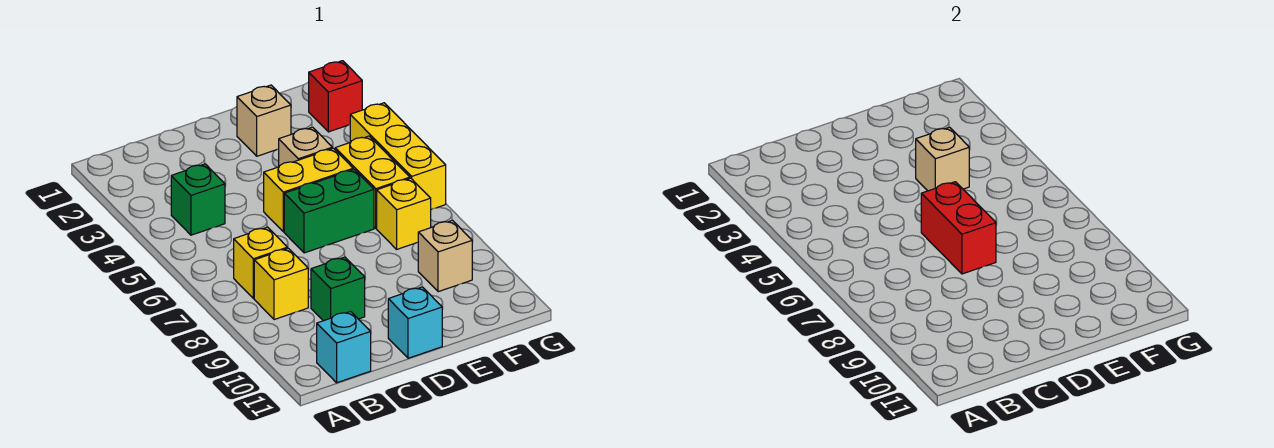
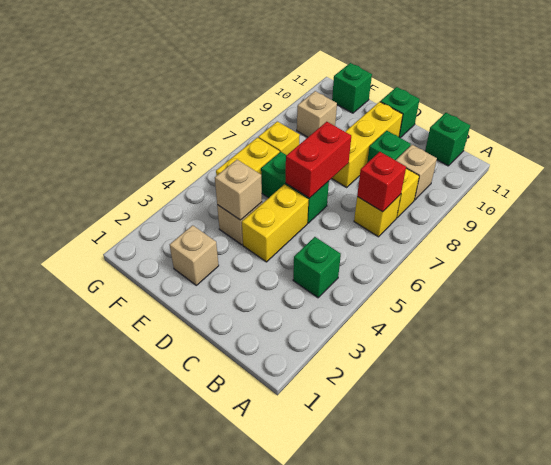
none -> tan 1x1 brick [396,145,437,200]
cyan 1x1 brick [317,312,371,383] -> green 1x1 brick [425,113,470,166]
yellow 1x2 brick [264,148,353,232] -> yellow 1x2 brick turned to [242,184,308,262]
cyan 1x1 brick [388,287,442,358] -> green 1x1 brick [380,87,420,138]
none -> green 1x1 brick [332,63,372,113]
red 1x1 brick [309,61,362,132] -> red 1x1 brick moved to [357,152,406,212]
yellow 1x3 brick [350,103,446,209] -> yellow 1x3 brick moved to [331,102,403,187]

